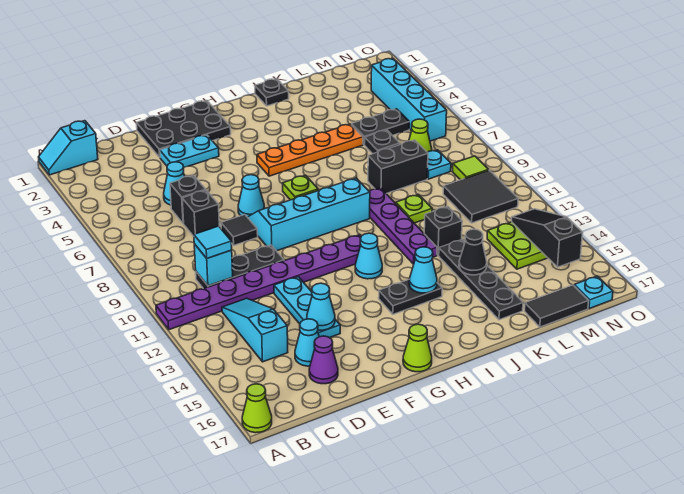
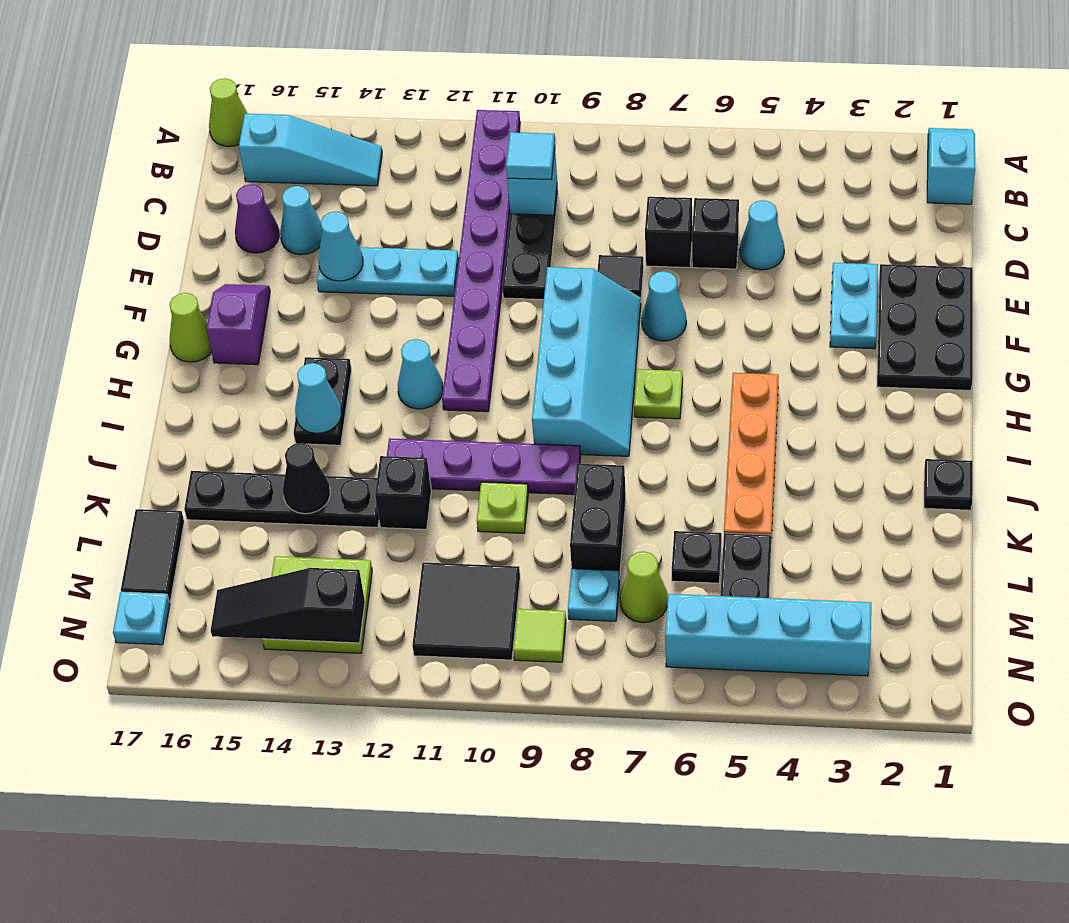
cyan 1x3 slope [222,298,288,362] -> cyan 1x3 slope moved to [239,114,382,186]
none -> purple 1x2 slope [207,284,270,365]
black 1x3 slope [512,209,583,267] -> black 1x3 slope turned to [211,568,365,643]

